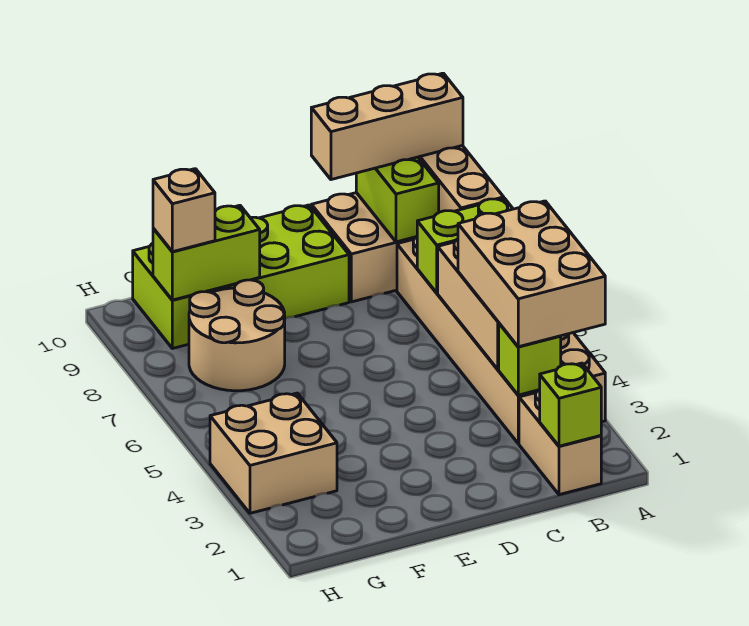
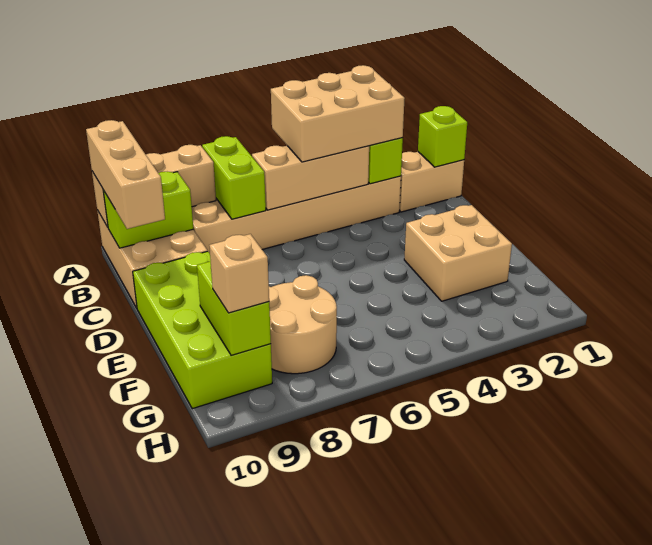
tan 2x2 brick [210,393,337,513] -> tan 2x2 brick moved to [404,205,512,301]

